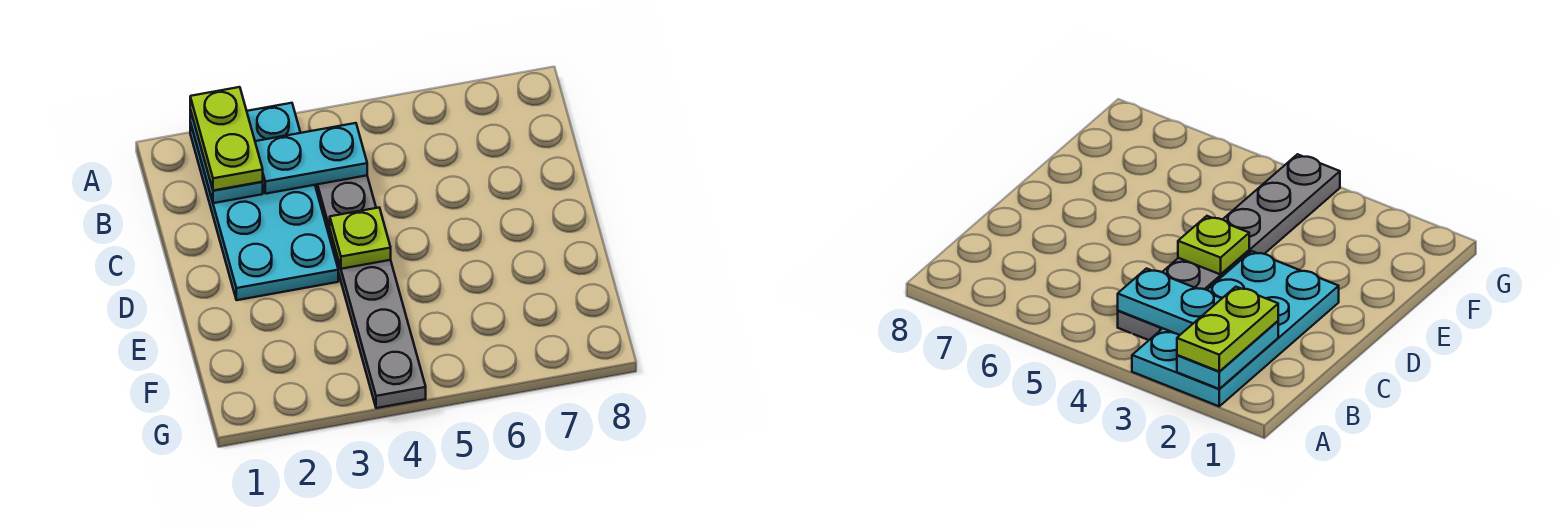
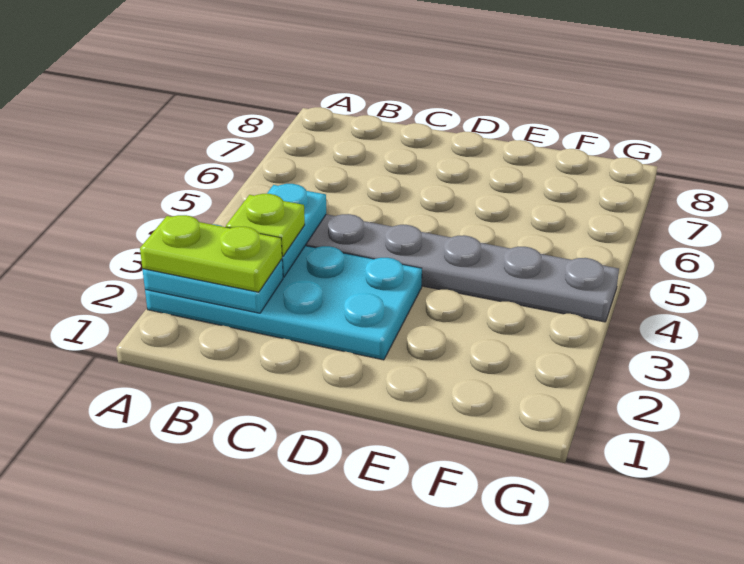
lime 1x1 plate [330,208,391,269] -> lime 1x1 plate moved to [226,194,305,256]

